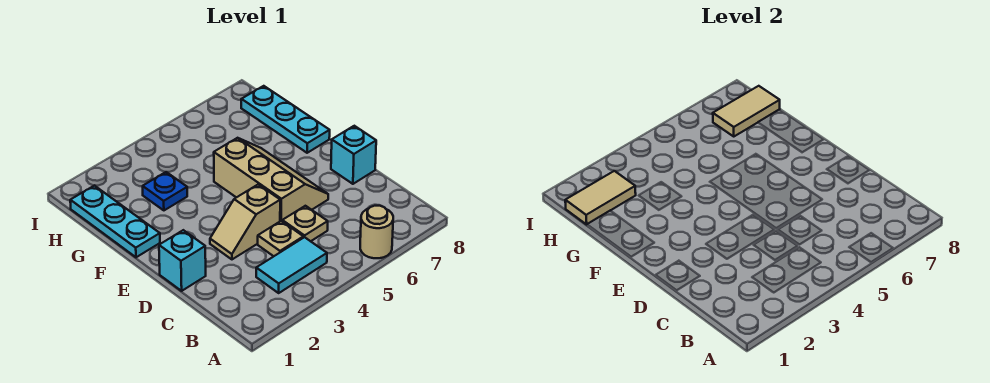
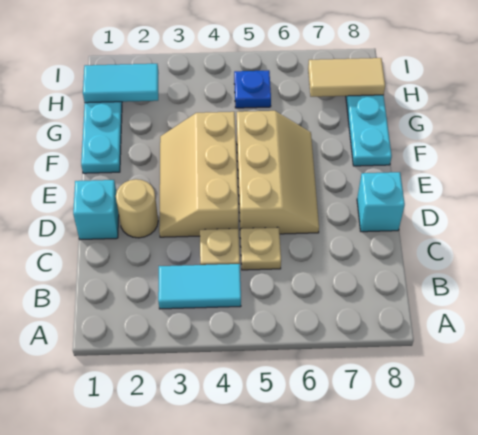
tan 1x1 round brick [360,206,393,258] -> tan 1x1 round brick moved to [116,179,158,238]
tan 1x2 slope [210,184,280,259] -> tan 2x3 slope [159,112,238,237]
blue 1x1 plate [143,172,187,210] -> blue 1x1 plate moved to [234,70,271,108]
tan 1x2 tile [565,171,636,224] -> cyan 1x2 tile [83,64,158,103]

